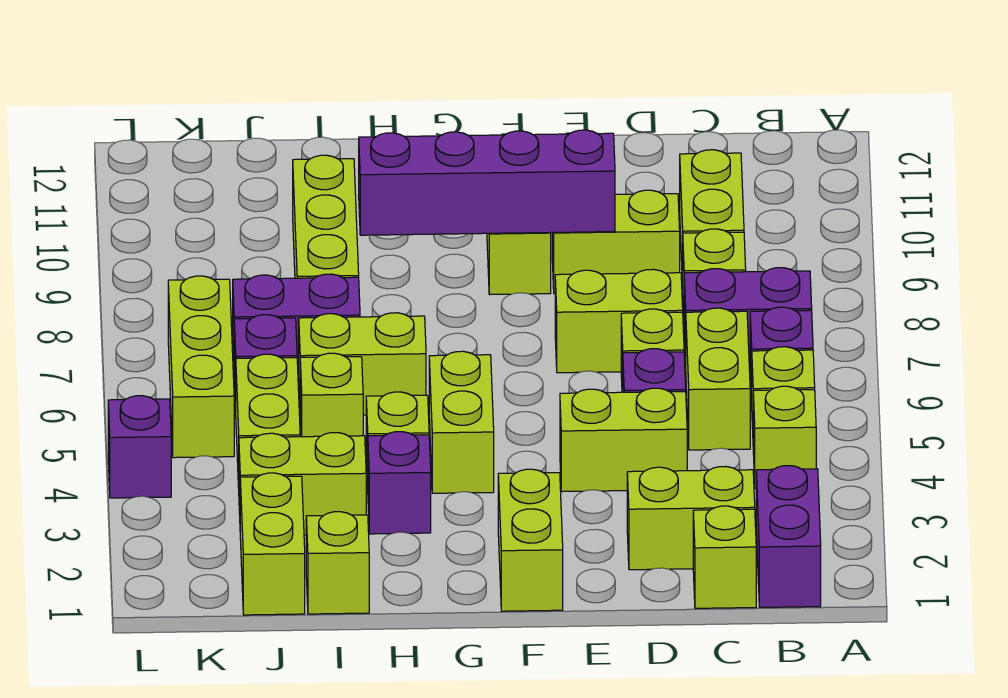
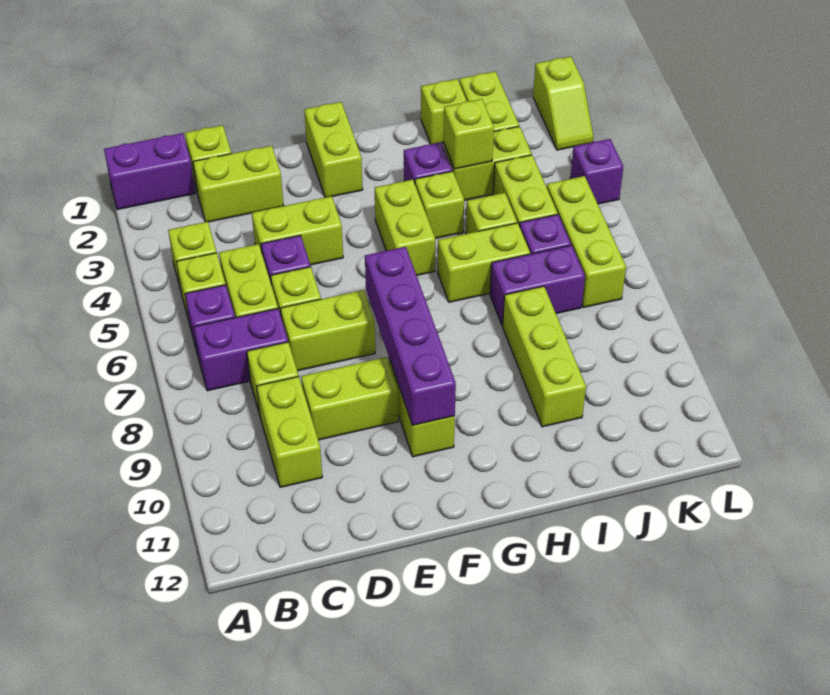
purple 1x2 brick [756,466,821,607] -> purple 1x2 brick turned to [104,133,195,210]
purple 1x4 brick [359,130,615,235] -> purple 1x4 brick turned to [365,247,456,425]
none -> lime 1x1 brick [443,99,494,169]
none -> lime 1x2 slope [533,57,593,150]

